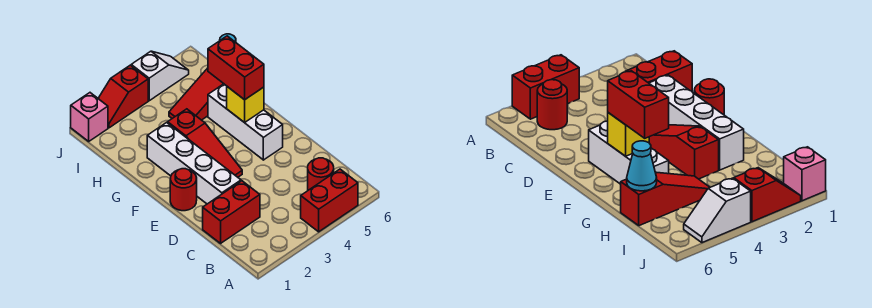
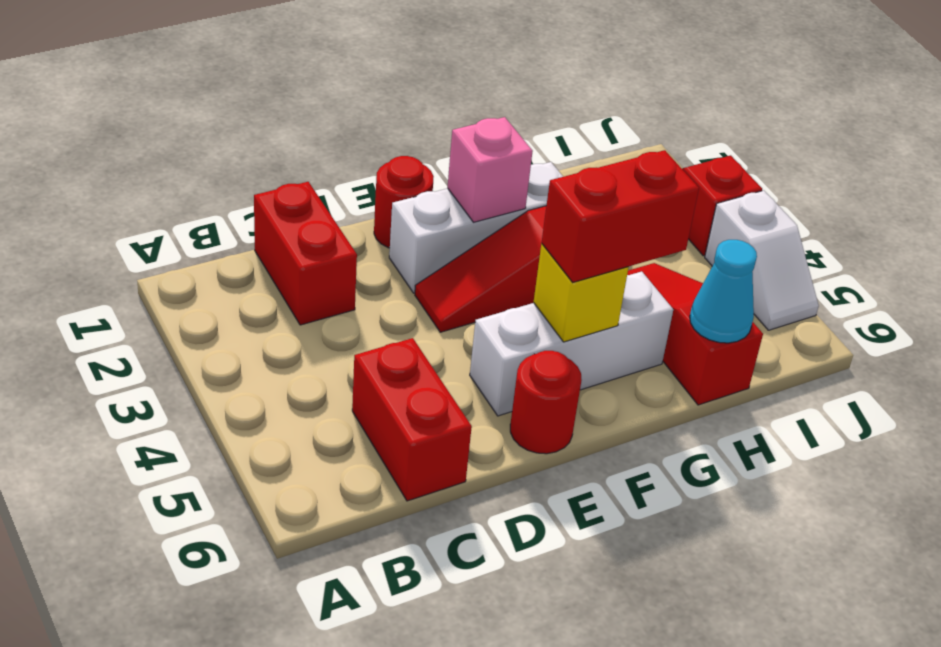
red 1x2 brick [301,169,358,232] -> red 1x2 brick moved to [352,338,472,501]
red 1x1 round brick [308,158,334,190] -> red 1x1 round brick moved to [510,351,582,454]
white 1x4 brick [147,123,241,204] -> white 1x3 brick [389,162,563,293]
pink 1x1 brick [71,93,108,141] -> pink 1x1 brick moved to [447,117,533,222]

